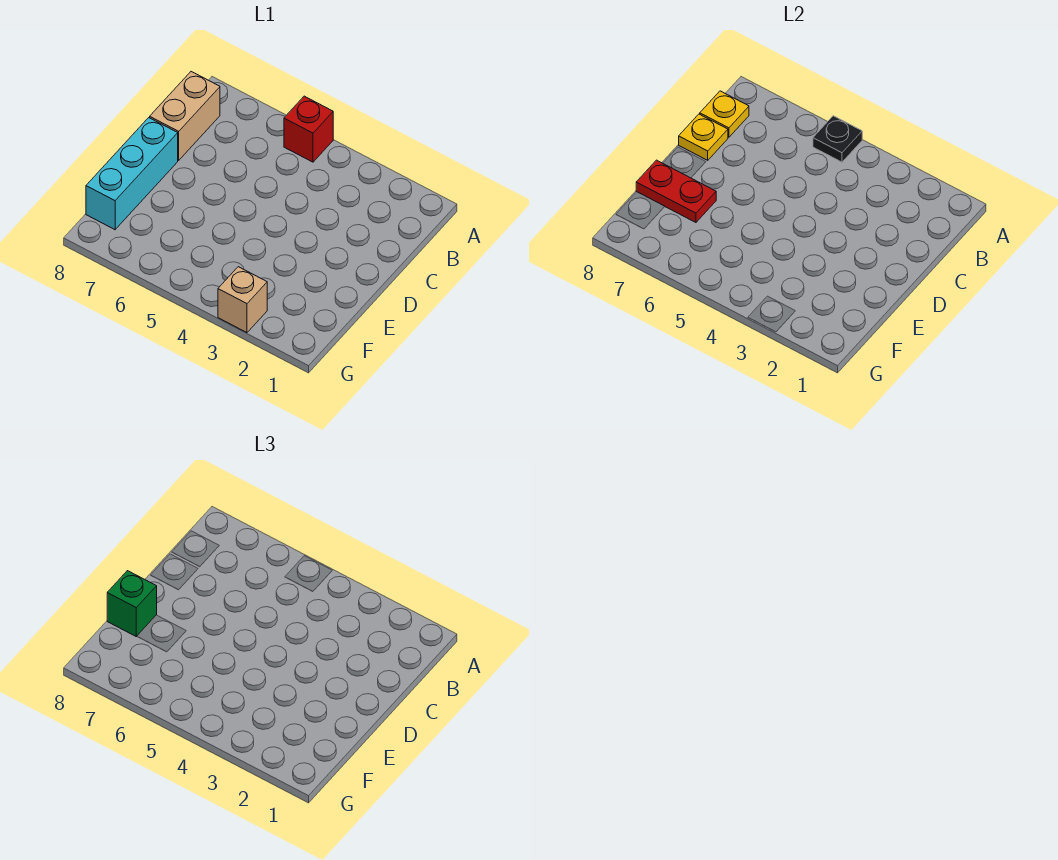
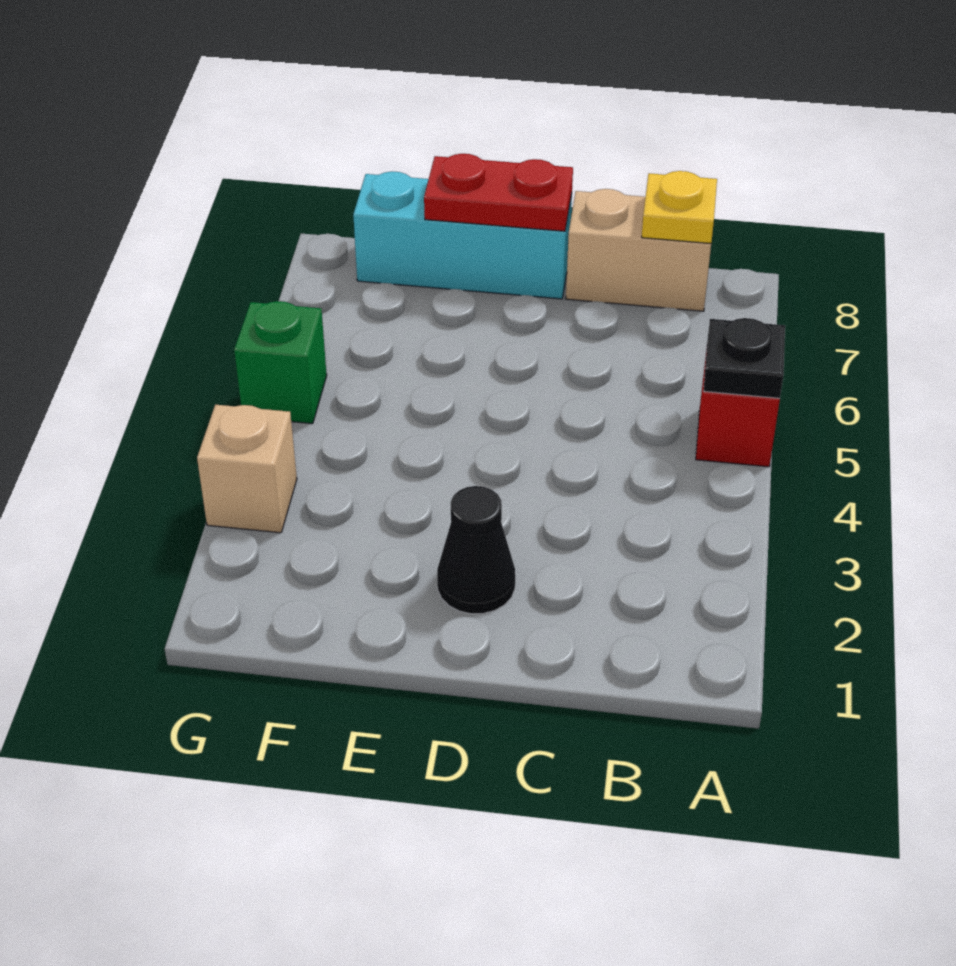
yellow 1x1 plate [679,114,728,160] -> none
none -> black 1x1 cone [437,486,515,614]
red 1x2 plate [636,160,716,222] -> red 1x2 plate turned to [424,154,573,231]
green 1x1 brick [107,571,157,636] -> green 1x1 brick moved to [234,301,327,424]

